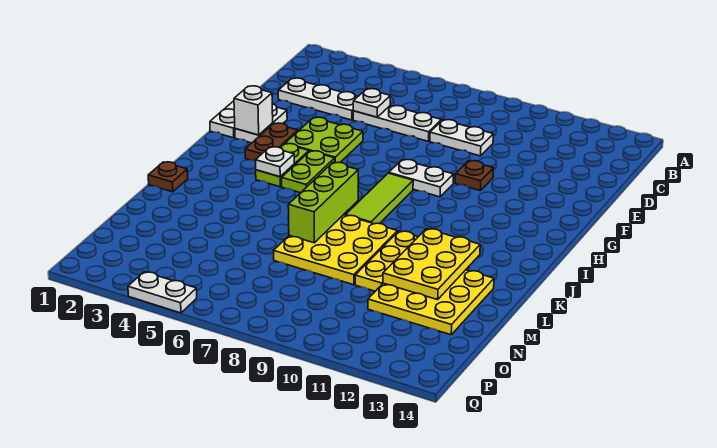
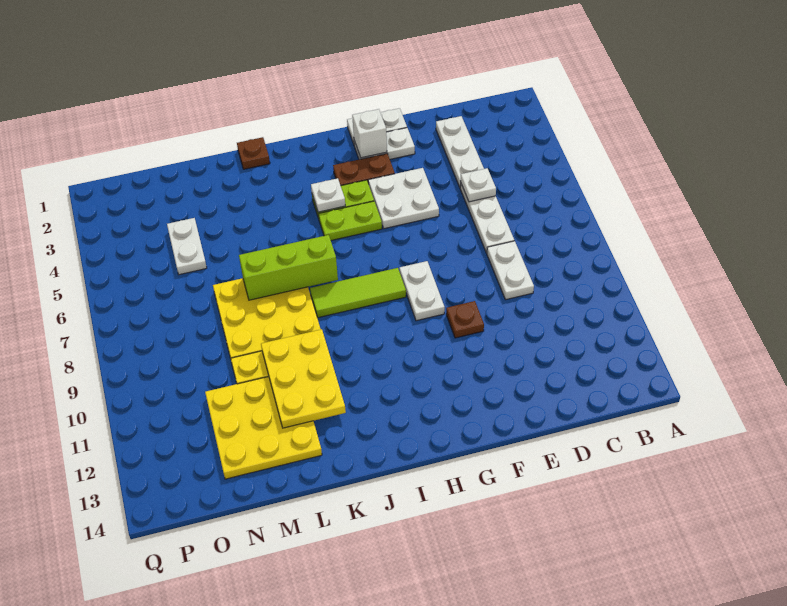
lime 2x2 plate [285,117,363,163] -> white 2x2 plate [368,168,439,229]
yellow 2x3 plate [383,229,480,300] -> yellow 2x3 plate turned to [261,329,346,428]
white 1x2 plate [128,272,197,313] -> white 1x2 plate moved to [167,218,207,275]

